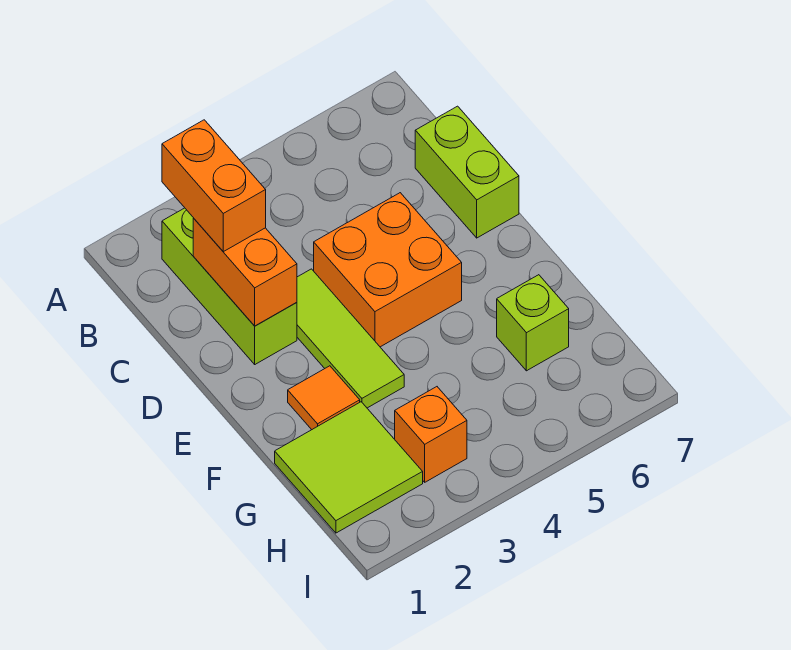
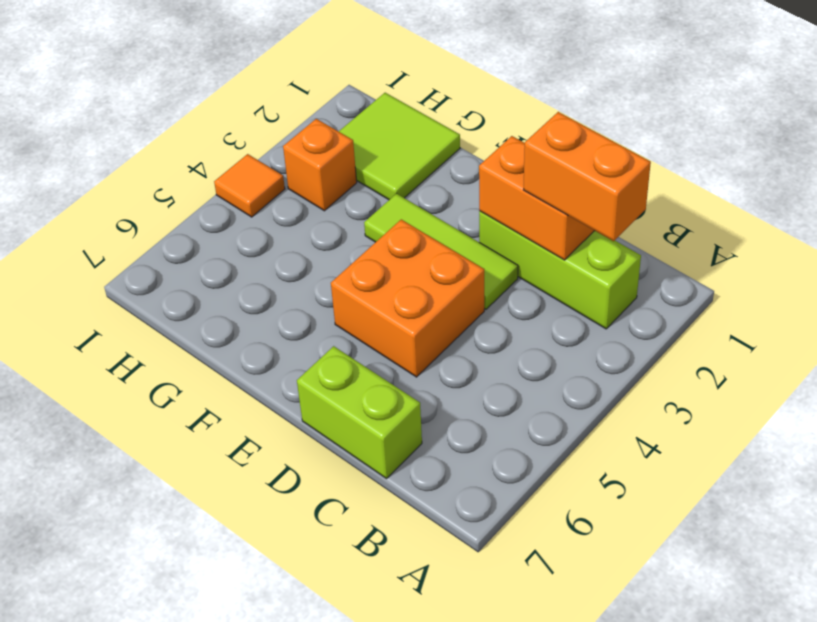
orange 1x1 tile [288,366,360,430] -> orange 1x1 tile moved to [214,154,285,217]
lime 1x1 brick [497,275,569,371] -> none

